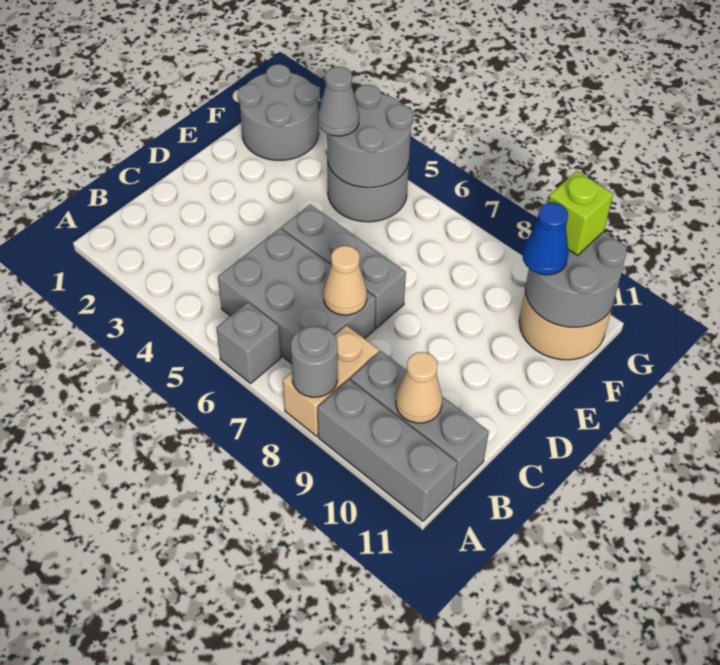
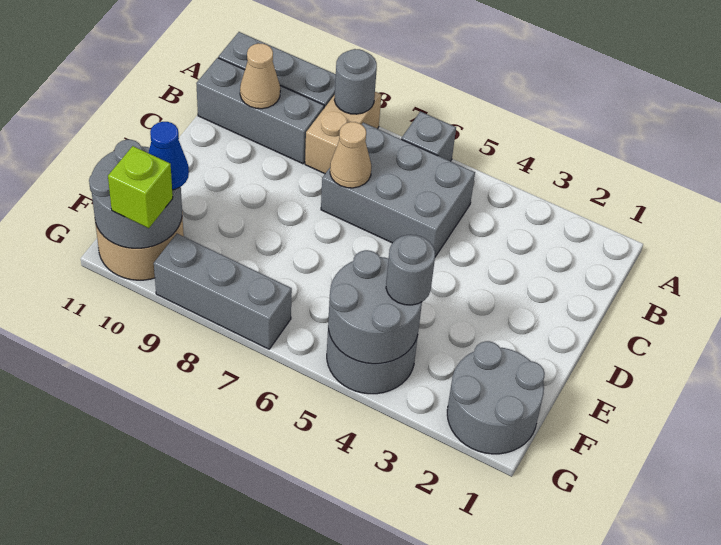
grey 1x3 brick [281,205,406,328] -> grey 1x3 brick moved to [154,234,292,349]
grey 1x1 cone [318,67,359,136] -> grey 1x1 round brick [386,235,435,305]

